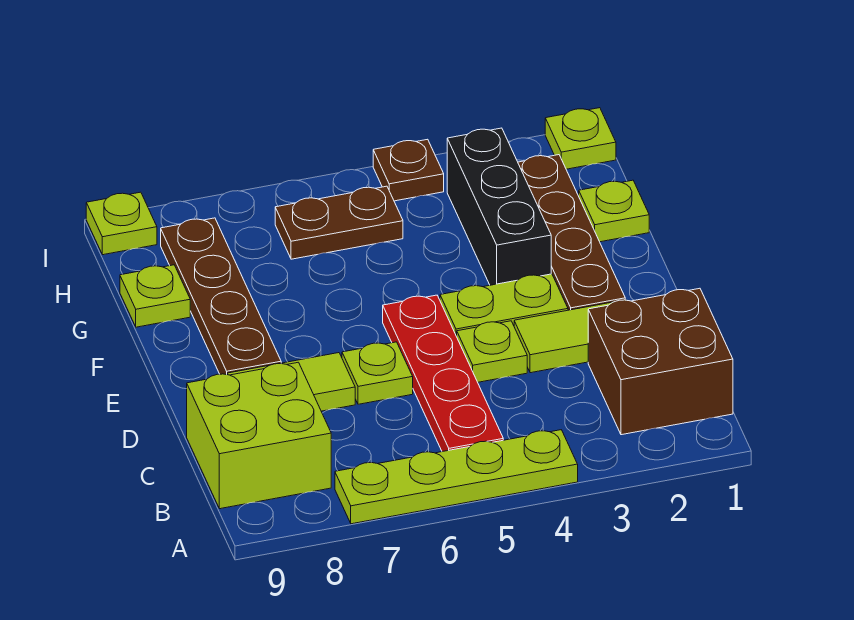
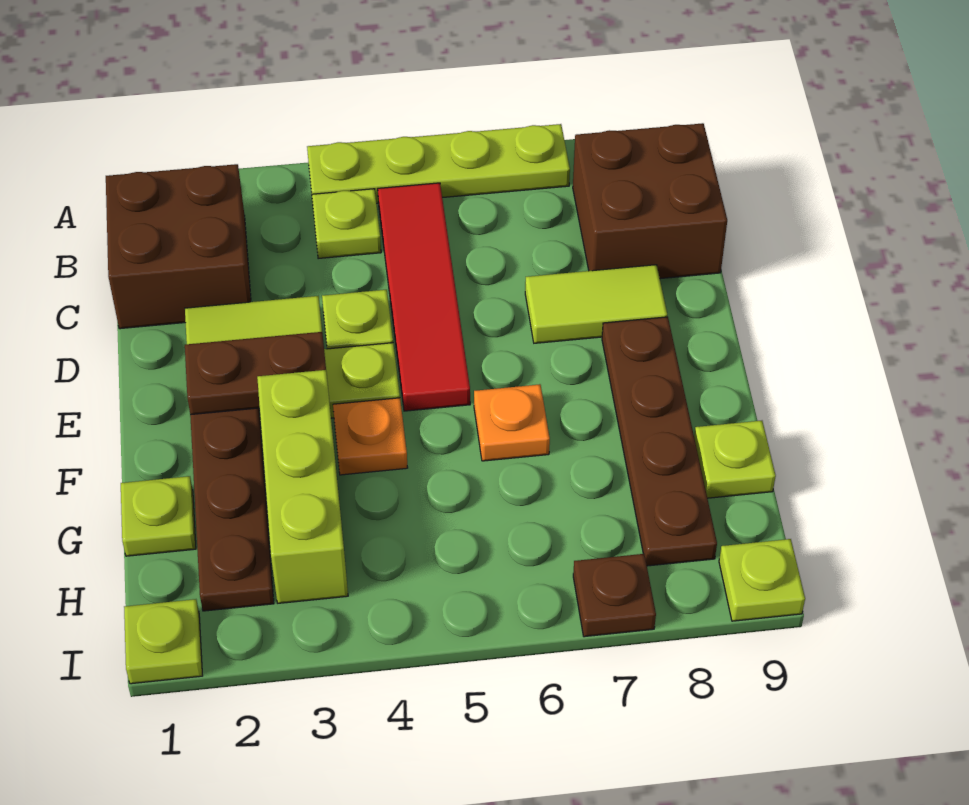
red 1x4 plate [383,295,503,452] -> red 1x4 tile [378,183,470,411]
lime 2x2 brick [187,362,331,509] -> brown 2x2 brick [573,123,727,279]
lime 1x1 plate [342,342,413,404] -> lime 1x1 plate moved to [312,189,381,259]
black 1x3 brick [447,128,551,285] -> lime 1x3 brick [257,370,348,603]
none -> orange 1x1 plate [333,398,408,475]
none -> orange 1x1 plate [474,384,550,461]
brown 1x2 plate [275,186,403,259] -> brown 1x2 plate moved to [185,332,326,415]
brown 1x1 plate [373,139,444,201] -> brown 1x1 plate moved to [573,554,656,637]

